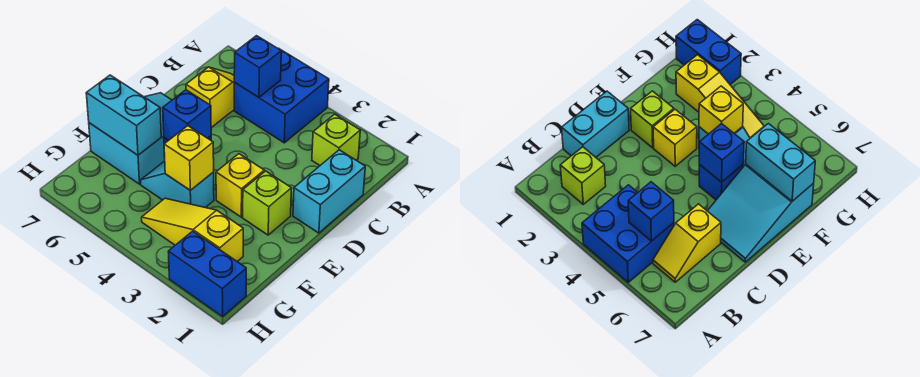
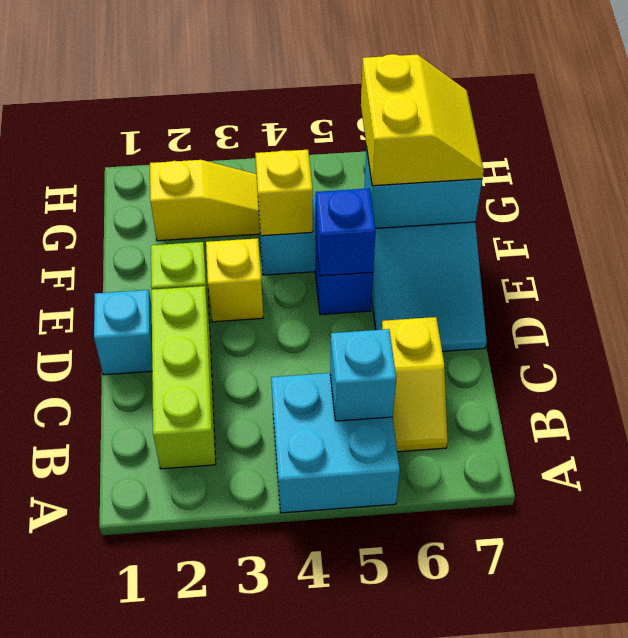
blue 2x2 brick [234,48,329,143] -> cyan 2x2 brick [271,373,400,513]
lime 1x1 brick [312,114,360,165] -> lime 1x3 brick [151,286,216,469]
blue 1x1 brick [234,36,281,97] -> cyan 1x1 brick [330,329,396,421]
cyan 1x2 brick [293,150,365,233] -> cyan 1x1 brick [94,290,152,375]
none -> yellow 2x2 slope [361,54,484,186]
blue 1x2 brick [168,231,246,317] -> none

